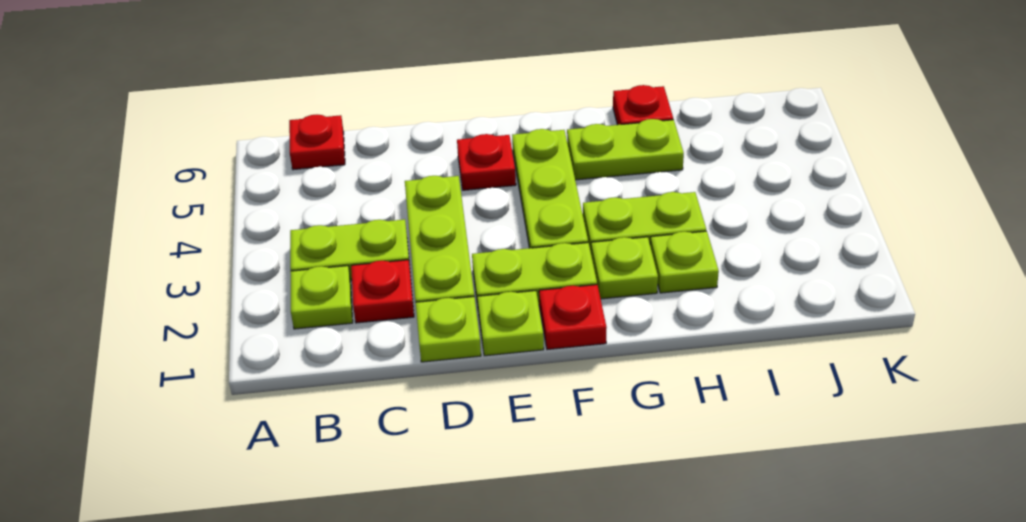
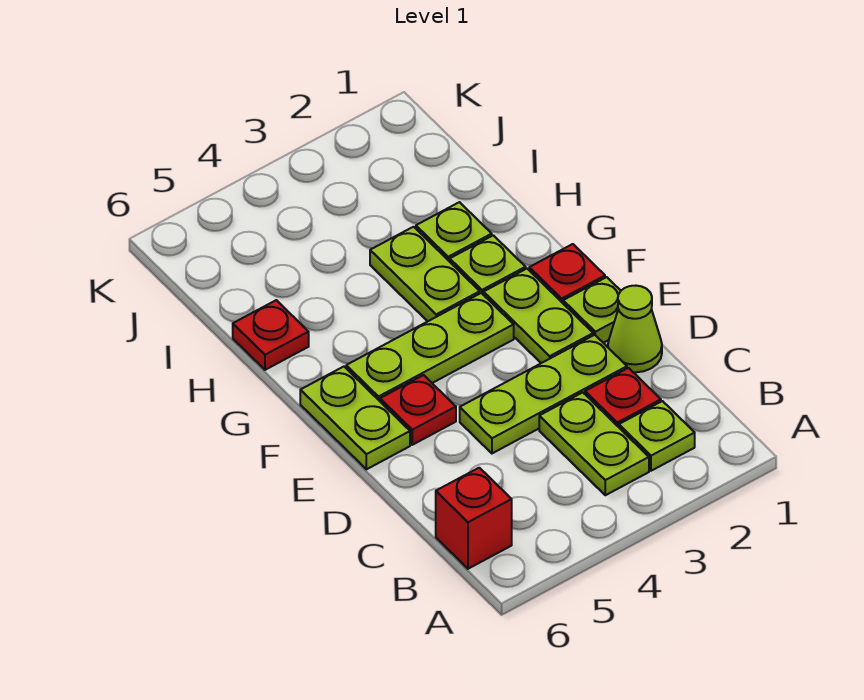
red 1x1 plate [289,115,345,170] -> red 1x1 brick [436,468,512,569]
lime 1x1 plate [416,297,481,362] -> lime 1x1 cone [608,286,662,372]
lime 1x2 plate [567,119,684,180] -> lime 1x2 plate moved to [300,367,410,469]

